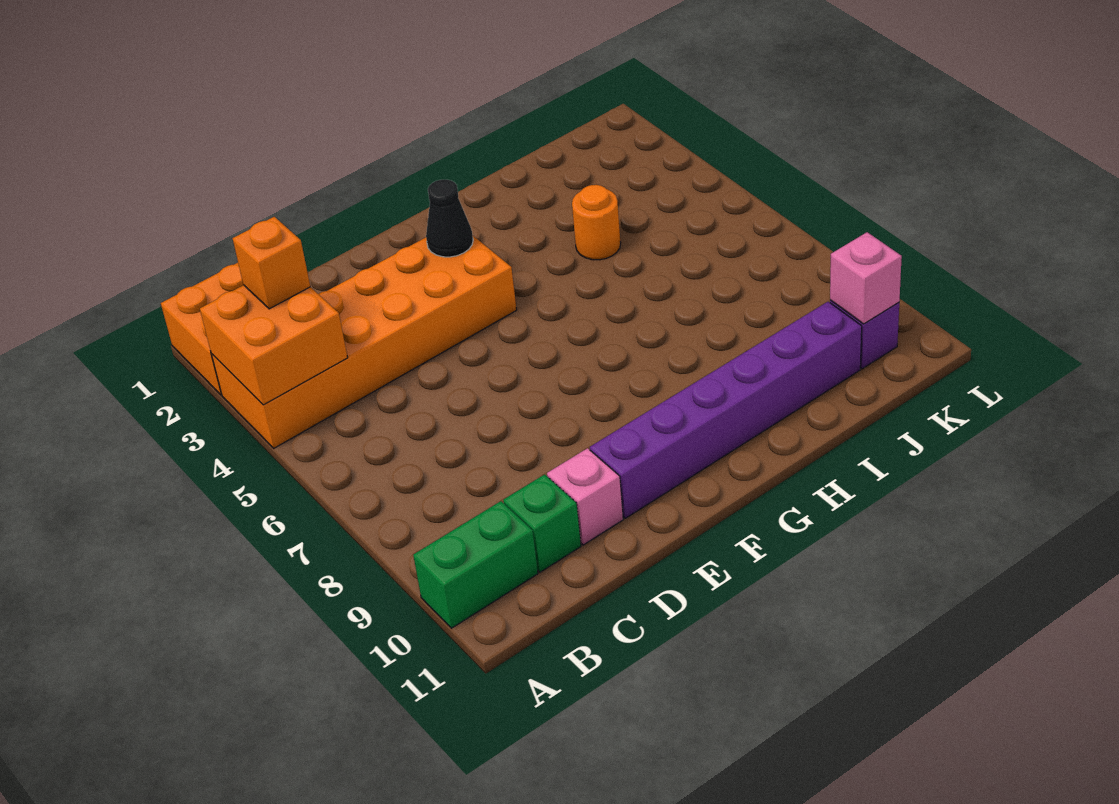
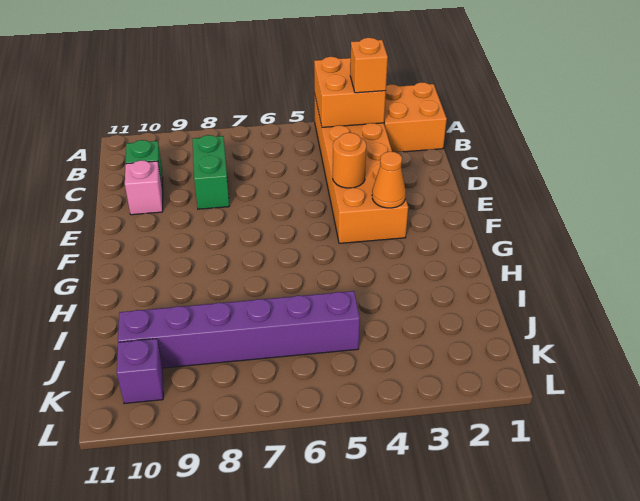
green 1x2 brick [413,501,538,628] -> green 1x2 brick moved to [192,135,229,209]
purple 1x6 brick [590,302,862,518] -> purple 1x6 brick turned to [118,291,360,368]
black 1x1 cone [426,180,473,257] -> orange 1x1 cone [372,152,406,208]
orange 1x1 round brick [572,185,621,260] -> orange 1x1 round brick moved to [333,133,366,188]
pink 1x1 brick [830,232,902,324] -> none

